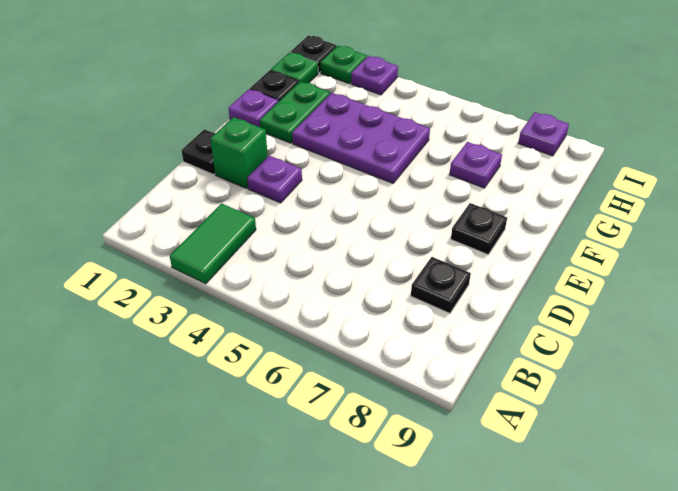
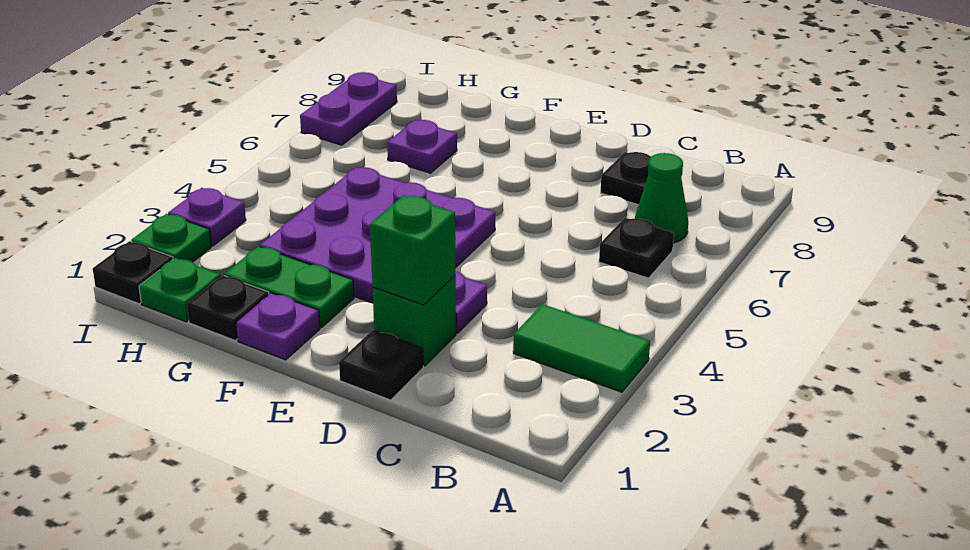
none -> green 1x1 cone [635,153,688,243]
none -> green 1x1 brick [370,195,456,305]
black 1x1 plate [451,203,507,255] -> black 1x1 plate moved to [599,218,674,278]
purple 2x3 plate [292,93,430,183] -> purple 3x3 plate [260,167,495,303]
purple 1x1 plate [518,112,569,156] -> purple 1x2 plate [300,72,397,145]

